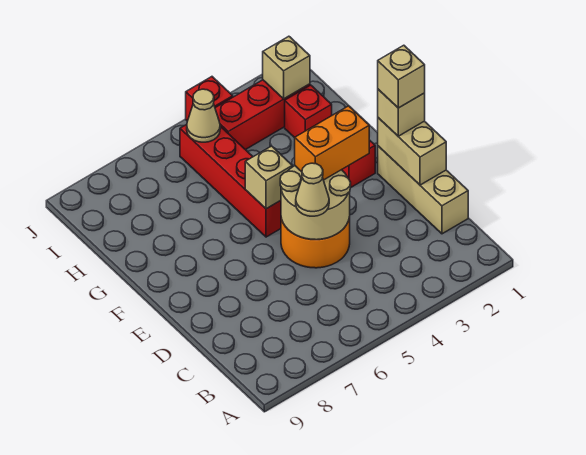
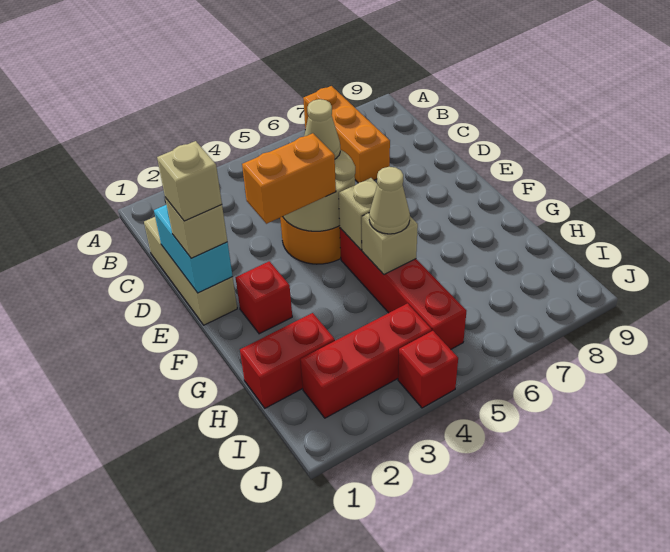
none -> orange 1x3 brick [303,86,390,183]
tan 1x2 brick [378,118,446,185] -> cyan 1x2 brick [154,205,233,293]
red 1x1 brick [285,85,332,138] -> red 1x2 brick [240,313,335,408]
tan 1x1 brick [263,36,310,99] -> tan 1x1 brick moved to [362,213,418,274]
tan 1x1 cone [187,89,220,142] -> tan 1x1 cone moved to [369,167,410,234]

